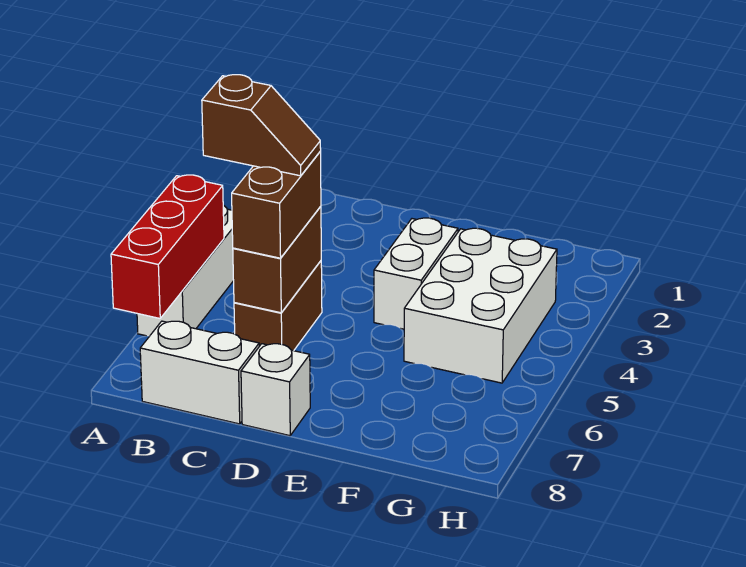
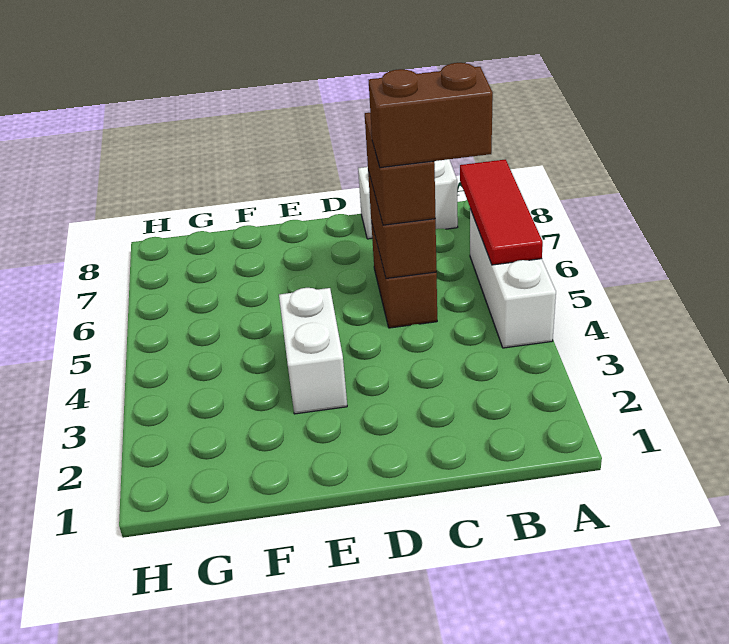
red 1x3 brick [111,175,224,318] -> red 1x3 tile [460,159,543,265]
brown 1x2 slope [202,75,321,176] -> brown 1x2 brick [369,63,493,168]
white 1x1 brick [241,344,310,436] -> none
white 2x3 brick [404,228,557,383] -> none

